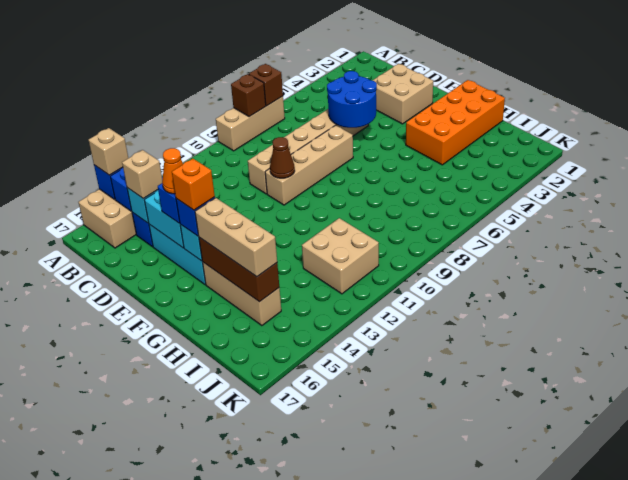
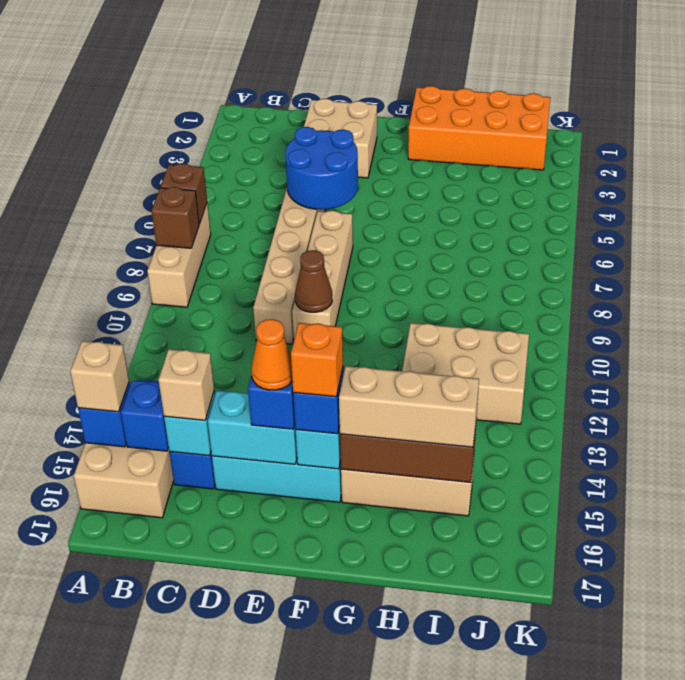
orange 2x4 brick [406,80,505,165] -> orange 2x4 brick turned to [408,86,550,170]
tan 2x2 brick [302,218,379,294] -> tan 2x3 brick [402,323,529,424]

